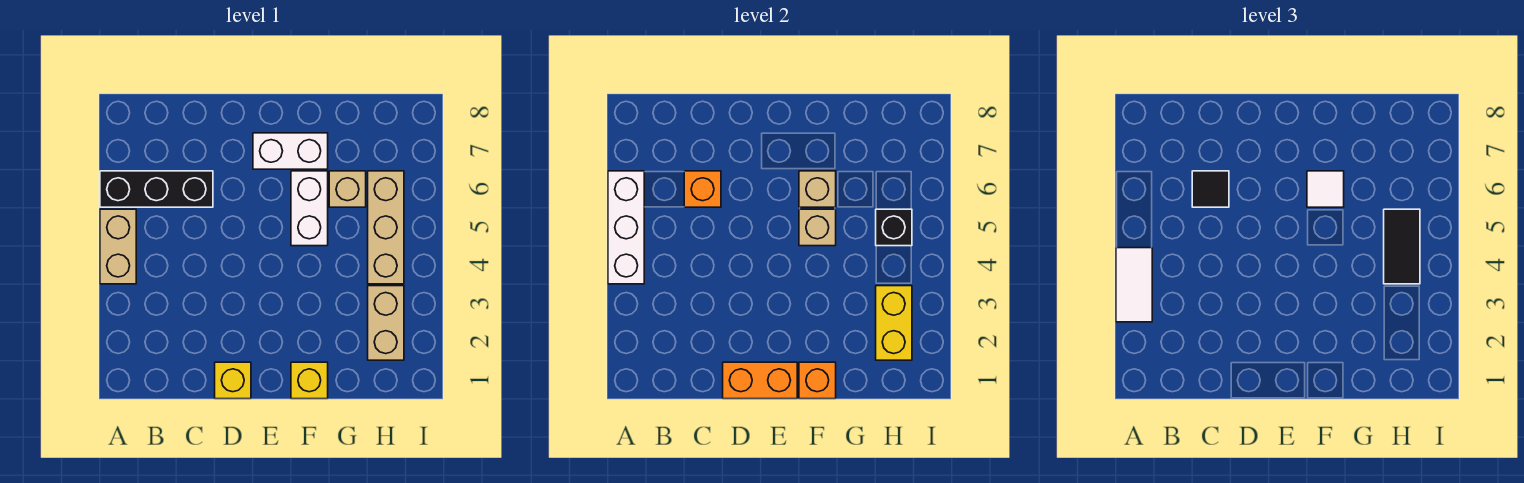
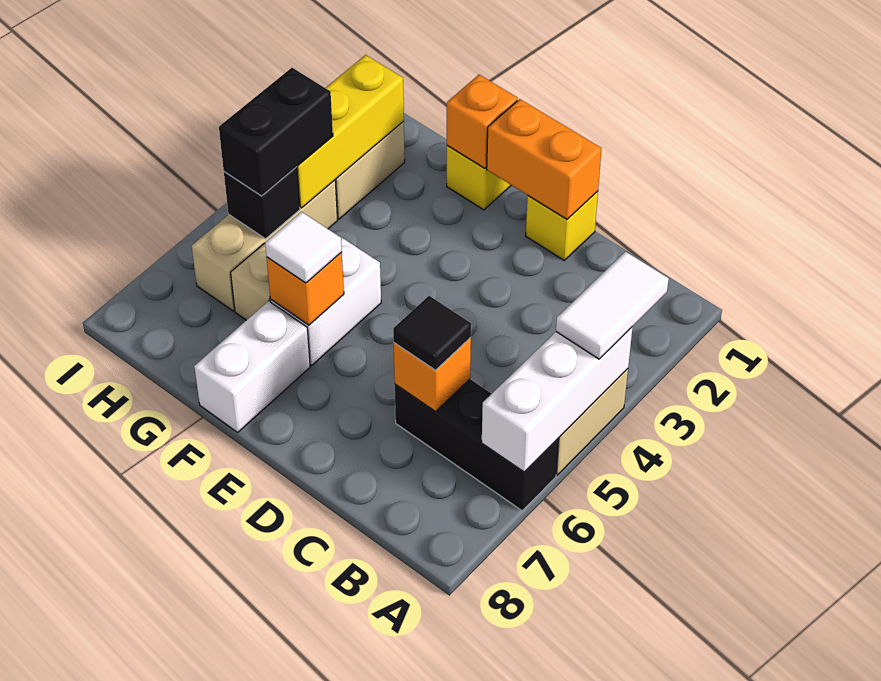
white 1x2 brick [253,133,328,169] -> white 1x2 brick turned to [194,301,310,432]
tan 1x1 brick [799,209,836,246] -> none
tan 1x1 brick [799,171,836,207] -> orange 1x1 brick [267,252,344,325]
yellow 1x2 brick [876,286,912,360] -> yellow 1x3 brick [297,55,404,208]
black 1x2 tile [1384,209,1420,284] -> black 1x2 brick [219,68,333,196]

